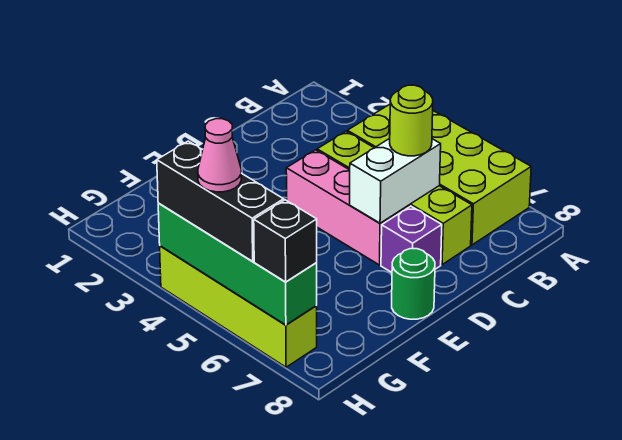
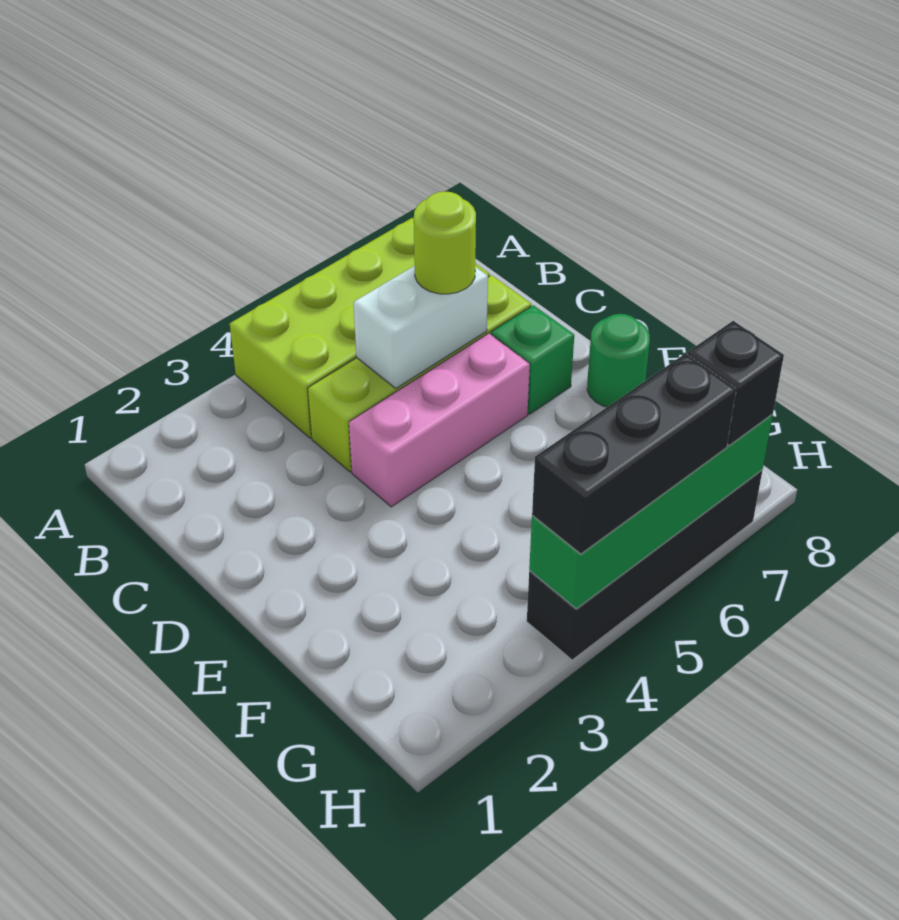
white 1x2 brick [350,138,441,223] -> white 1x2 brick turned to [354,266,488,388]
purple 1x1 brick [381,206,442,272] -> green 1x1 brick [491,305,574,414]
lime 1x4 brick [160,246,317,367] -> black 1x4 brick [527,470,762,660]
pink 1x1 cone [198,119,241,192] -> none

